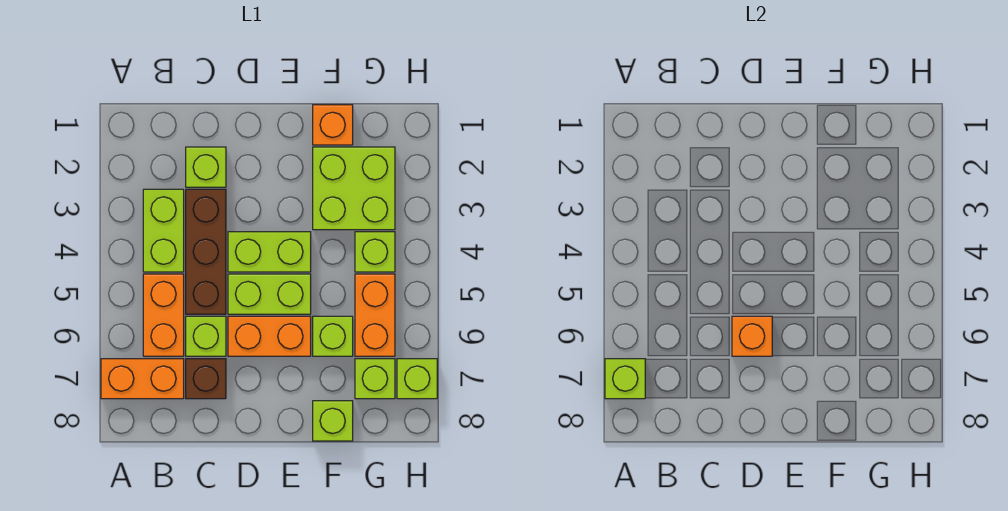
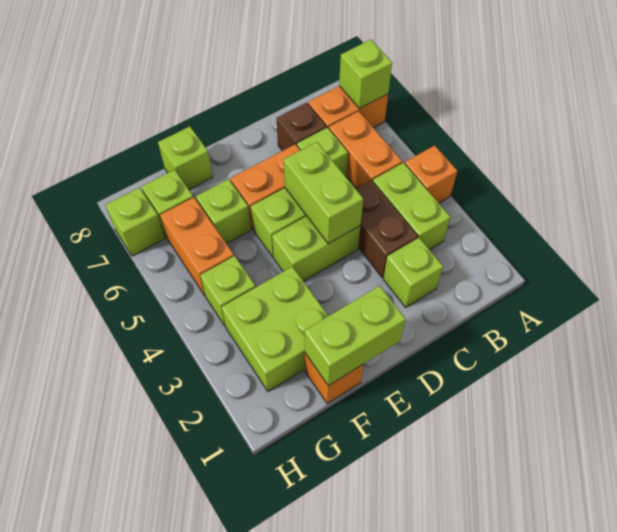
brown 1x3 brick [186,189,226,314] -> brown 1x2 brick [356,180,418,278]
none -> lime 1x2 brick [284,142,363,244]
orange 1x1 brick [732,316,772,356] -> orange 1x1 brick moved to [405,145,457,203]
none -> lime 1x2 brick [304,286,406,386]

